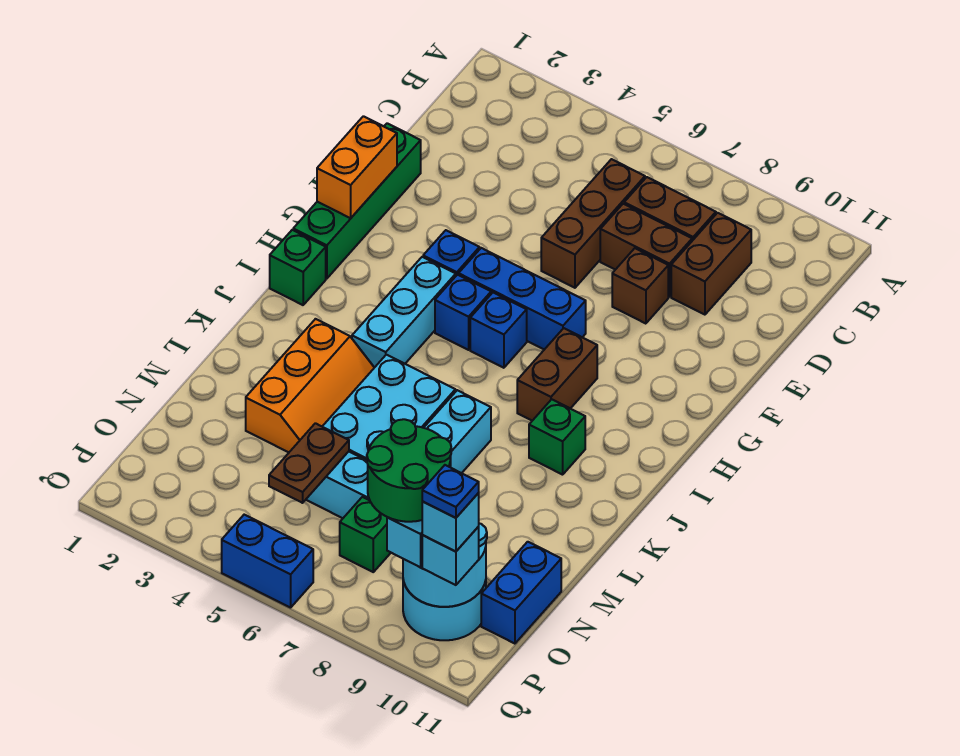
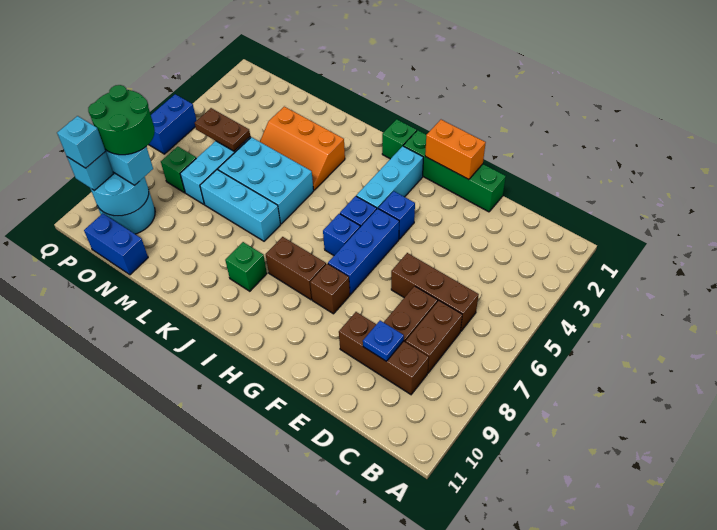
brown 1x2 brick [671,213,751,315] -> brown 1x3 brick [339,312,429,394]
brown 1x1 brick [612,248,668,324] -> brown 1x1 brick moved to [310,264,350,314]
cyan 1x3 brick [352,257,456,368] -> cyan 1x3 brick turned to [356,146,423,209]
blue 1x1 plate [422,465,479,518] -> blue 1x1 plate moved to [363,321,404,361]

